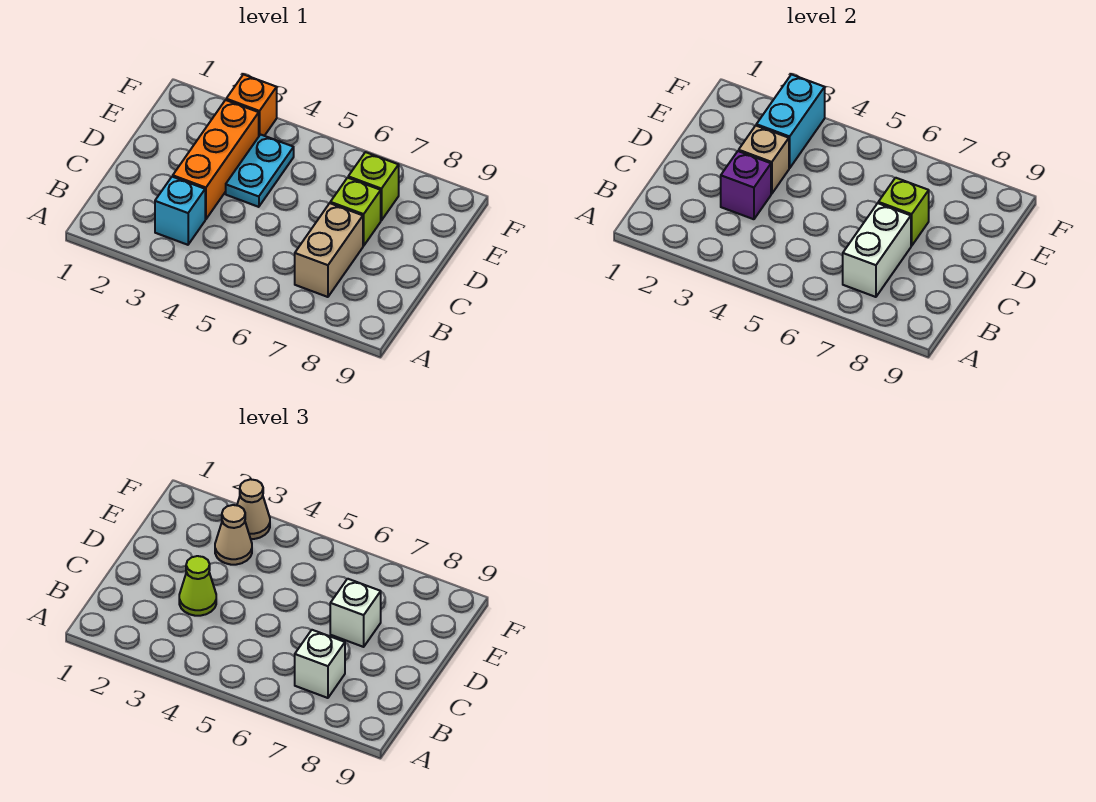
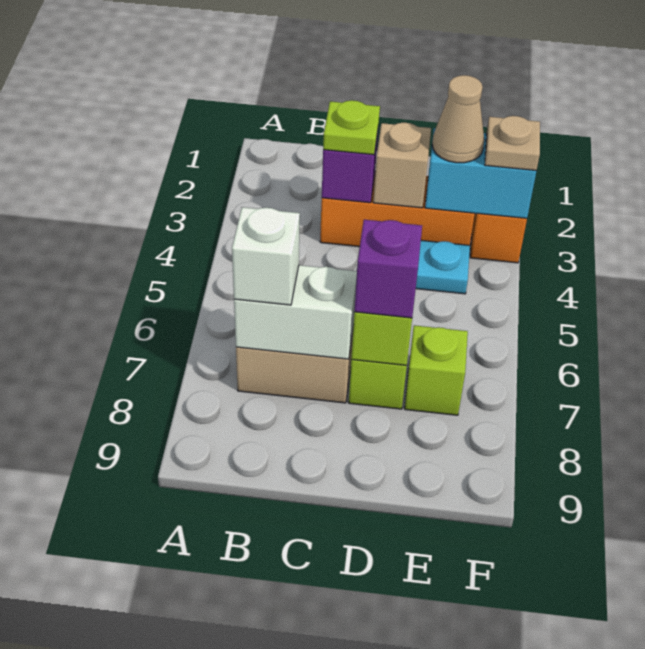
cyan 1x1 brick [155,177,205,245] -> none
lime 1x1 cone [179,556,216,616] -> lime 1x1 plate [323,100,380,155]
white 1x1 brick [330,579,381,647] -> purple 1x1 brick [354,220,422,318]
tan 1x1 cone [237,479,270,539] -> tan 1x1 plate [485,116,540,171]

